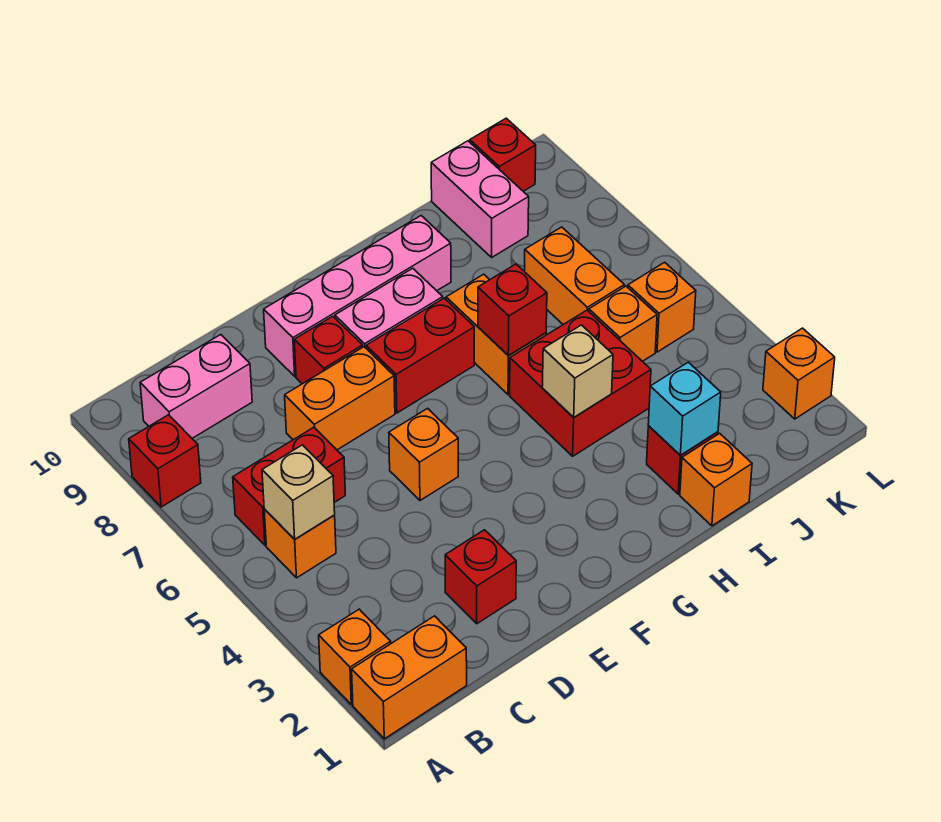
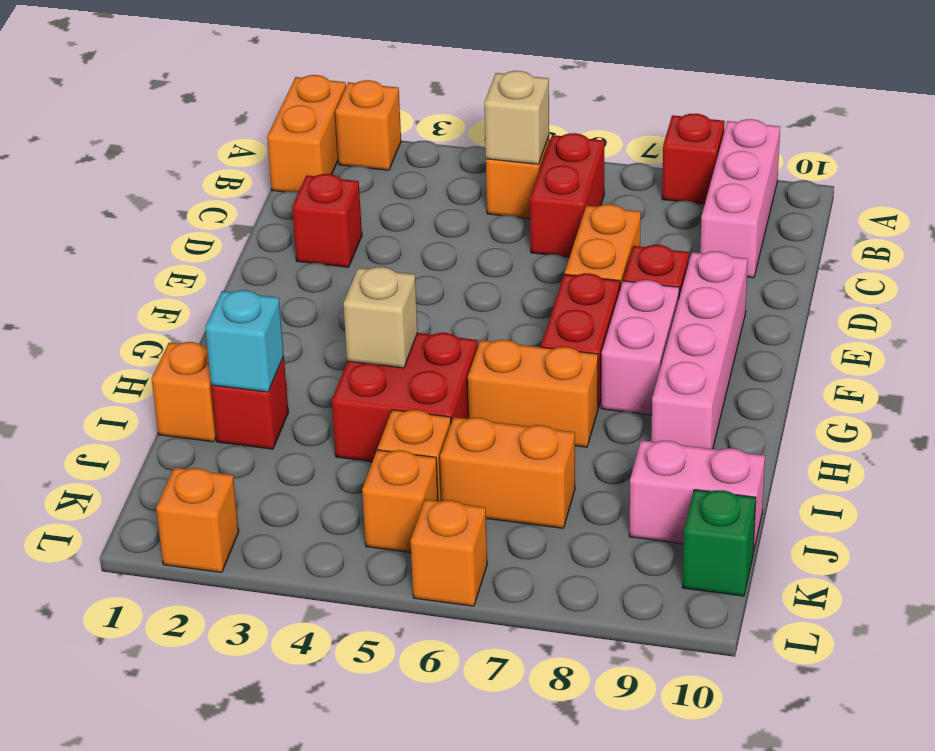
pink 1x2 brick [140,335,252,438] -> pink 1x3 brick [700,119,780,278]
orange 1x1 brick [389,408,458,500] -> orange 1x1 brick moved to [411,500,487,606]
red 1x1 brick [478,264,547,356] -> none
red 1x1 brick [470,118,536,191] -> green 1x1 brick [682,490,756,596]

